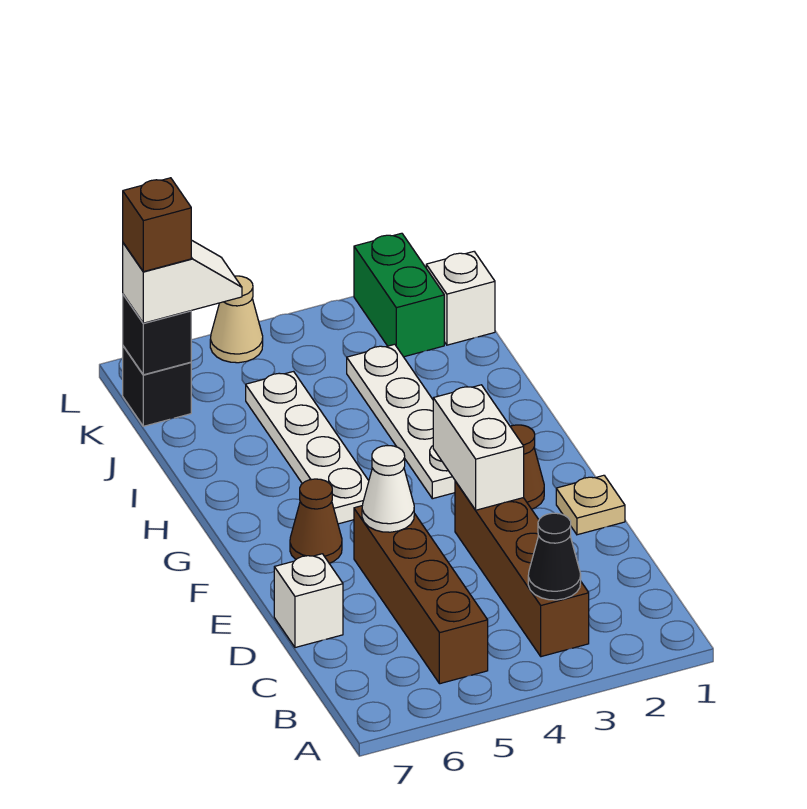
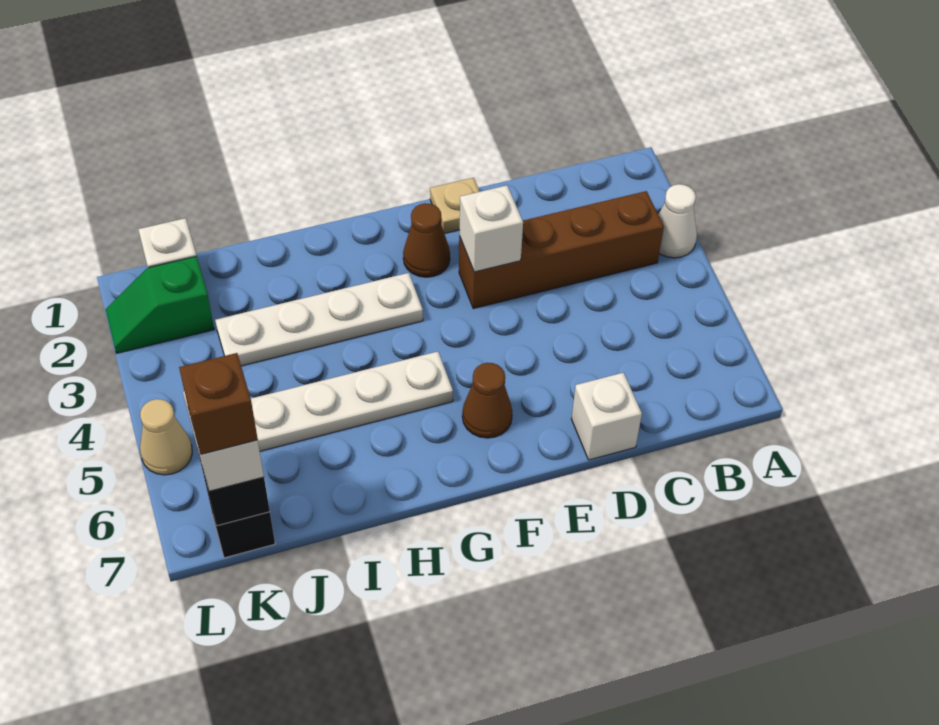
black 1x1 cone [528,513,581,600] -> none
brown 1x4 brick [354,506,488,684] -> none
white 1x2 brick [433,385,524,510] -> white 1x1 brick [460,185,523,272]
white 1x1 cone [362,445,414,532] -> white 1x1 cone moved to [658,184,697,258]
green 1x2 brick [354,233,444,357] -> green 1x2 slope [106,256,214,353]

